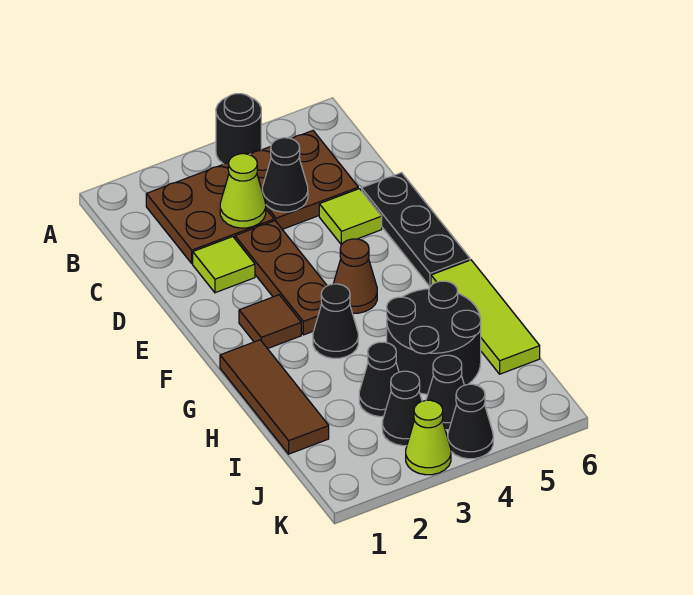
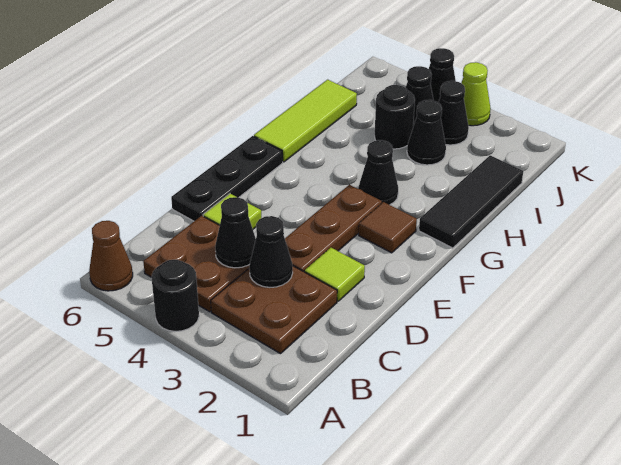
lime 1x1 cone [220,154,266,228] -> black 1x1 cone [249,216,293,287]
brown 1x1 cone [333,239,377,313] -> brown 1x1 cone moved to [89,221,133,291]
brown 1x3 tile [220,340,329,454] -> black 1x3 tile [419,155,523,248]
black 2x2 round brick [387,281,481,394] -> black 1x1 round brick [375,85,415,149]

